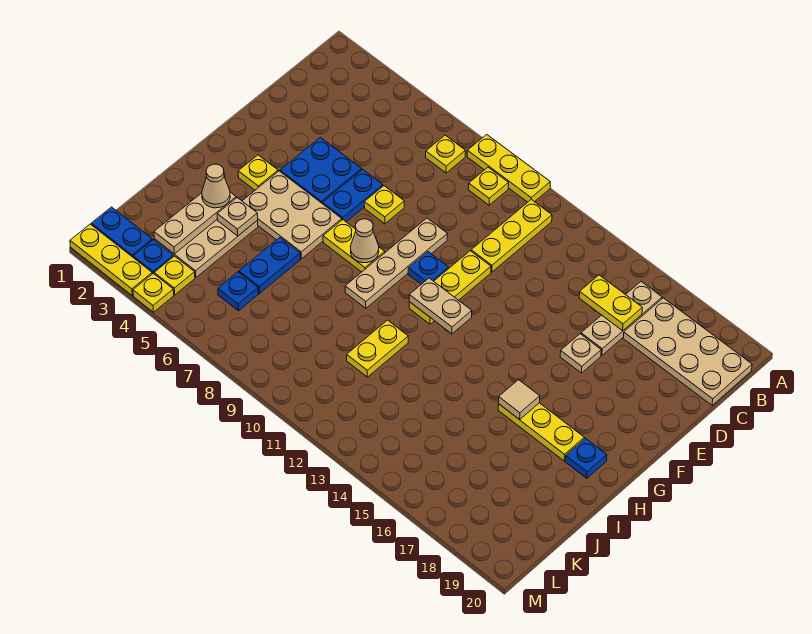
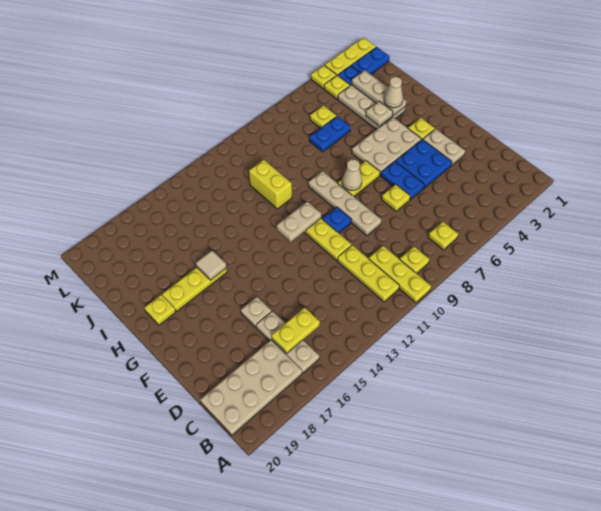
yellow 1x3 plate [467,134,550,202] -> yellow 1x3 plate turned to [369,246,431,303]
none -> tan 1x2 plate [423,129,465,166]
blue 1x1 plate [565,438,607,478] -> yellow 1x1 plate [144,295,176,325]
blue 1x2 plate [239,238,300,293] -> blue 1x2 plate turned to [309,116,350,152]
yellow 1x2 plate [347,320,408,377] -> yellow 1x2 brick [249,160,292,209]
blue 1x1 plate [218,272,259,311] -> yellow 1x1 plate [310,105,336,128]

